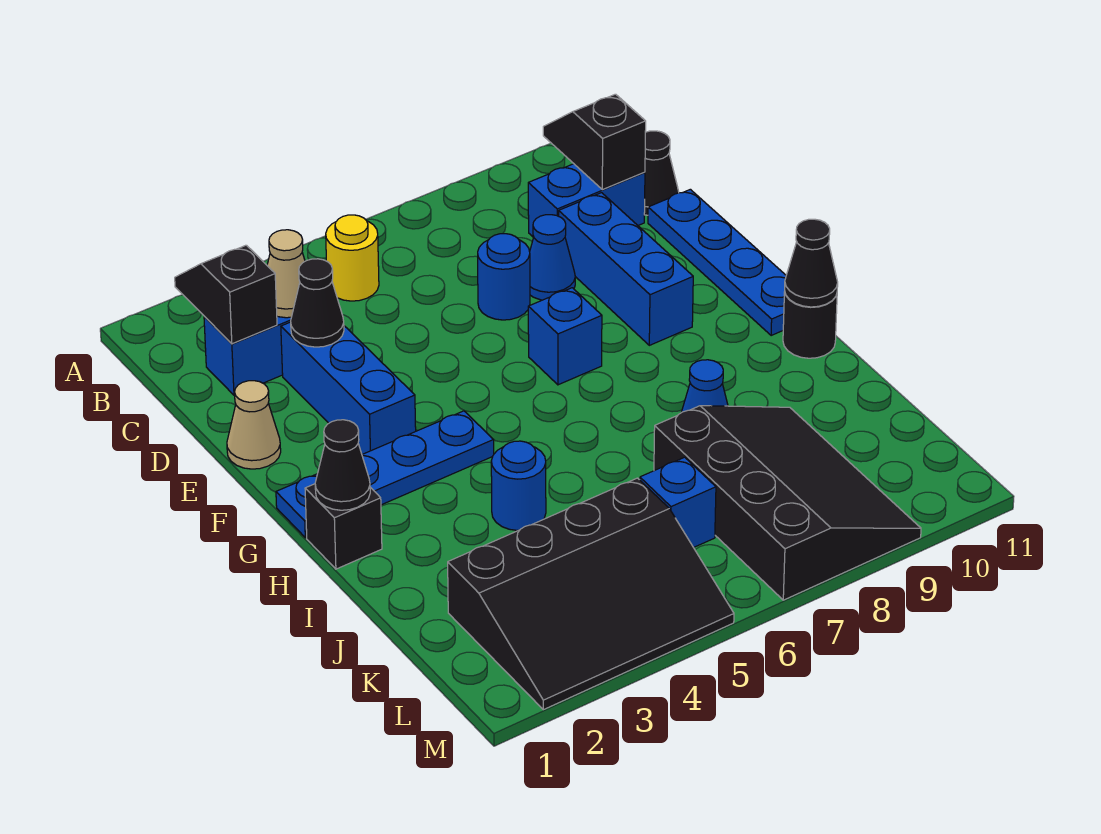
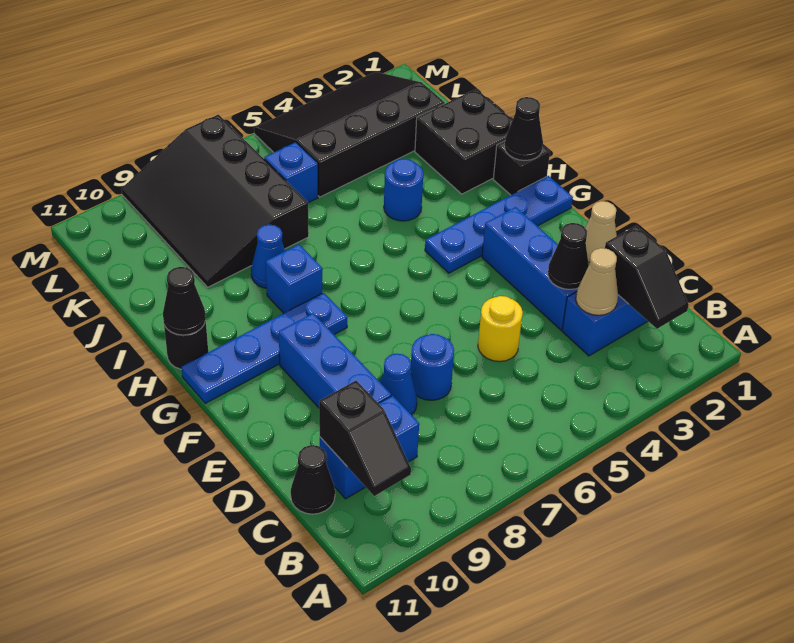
yellow 1x1 round brick [326,215,379,301] -> yellow 1x1 round brick moved to [478,296,523,362]
blue 1x4 plate [648,189,786,336] -> blue 1x4 plate turned to [182,293,347,403]
blue 1x1 brick [528,288,602,385] -> blue 1x1 brick moved to [265,244,322,313]
none -> black 2x2 brick [415,89,513,194]

